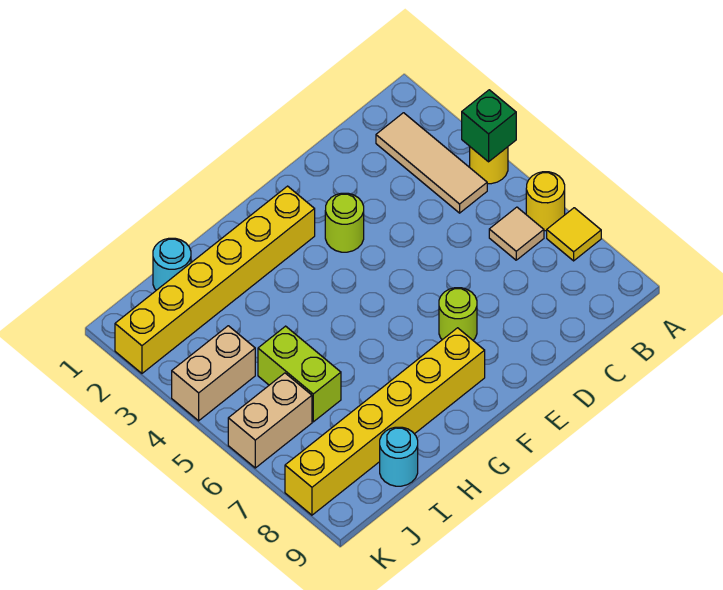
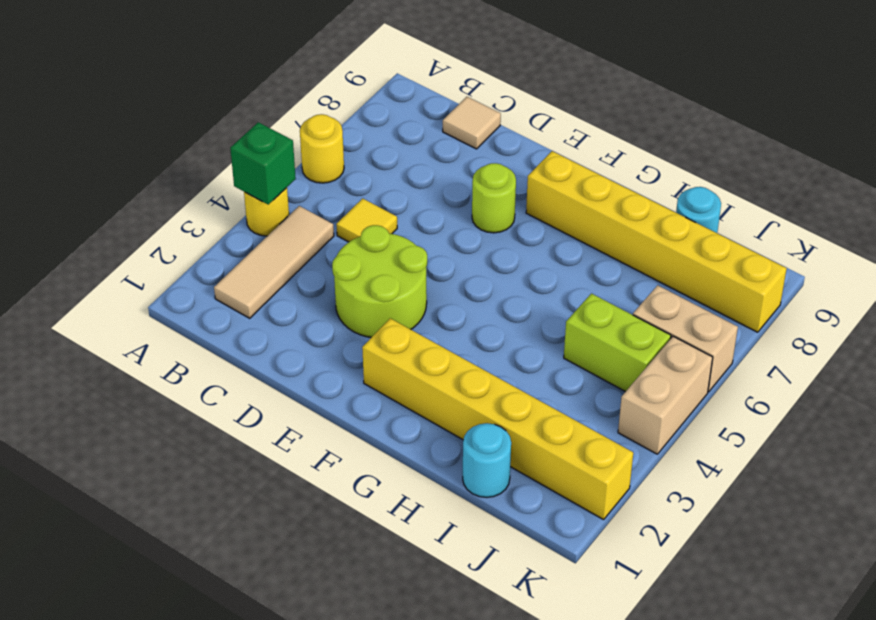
yellow 1x1 tile [547,208,601,261] -> yellow 1x1 tile moved to [336,198,397,242]
tan 1x1 tile [489,207,544,260] -> tan 1x1 tile moved to [443,97,501,149]
lime 1x1 round brick [325,193,364,252] -> lime 2x2 round brick [332,225,427,338]
lime 1x2 brick [258,326,341,422] -> lime 1x2 brick turned to [564,294,671,392]
tan 1x2 brick [172,326,255,421] -> tan 1x2 brick turned to [618,336,713,454]

